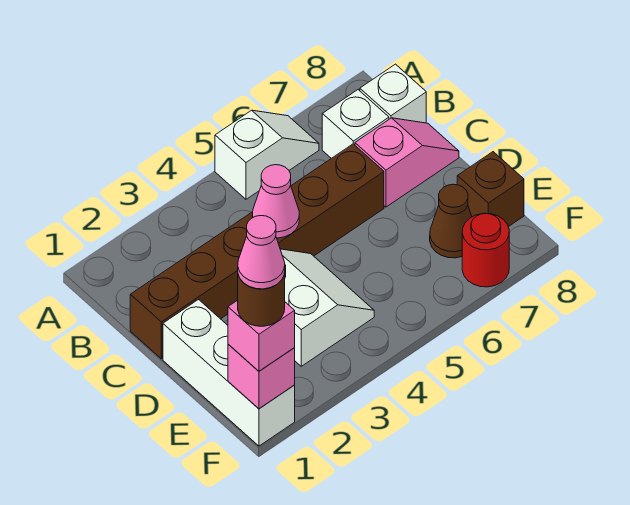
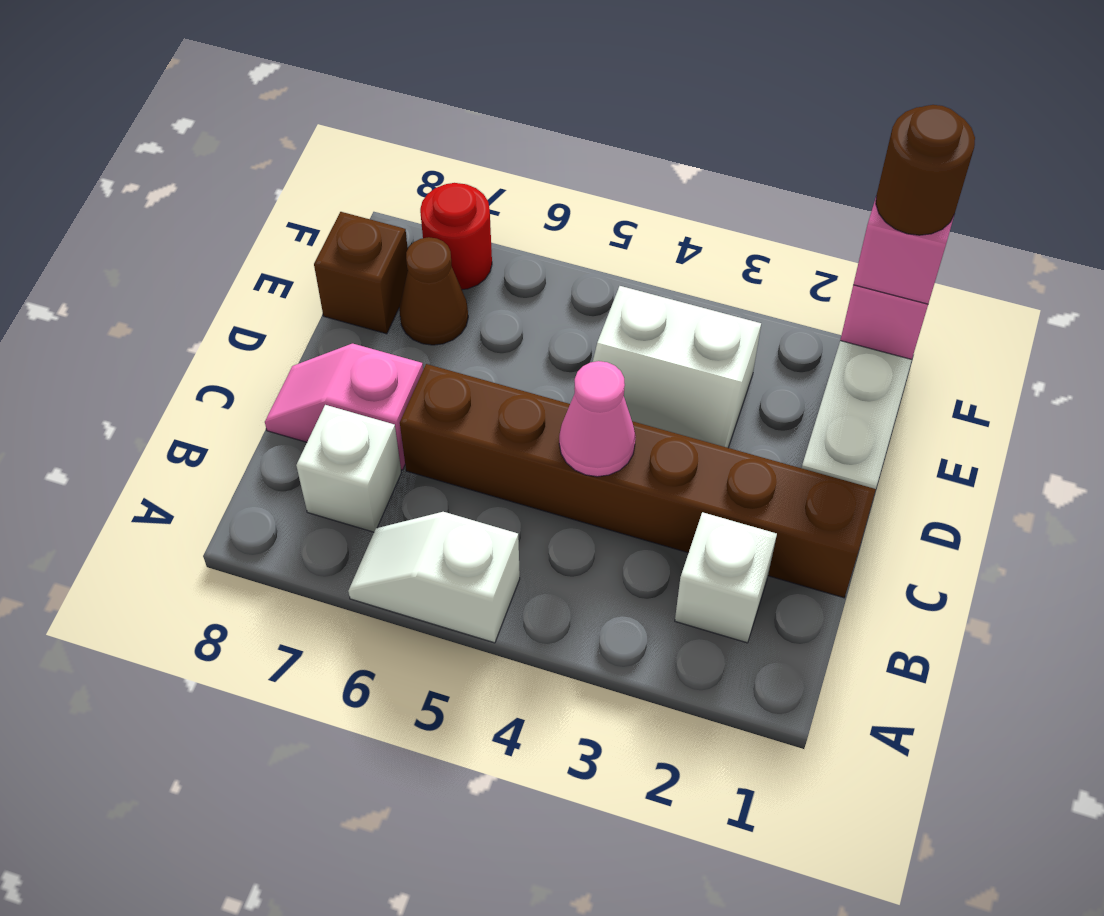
white 1x1 brick [360,64,426,123] -> white 1x1 brick moved to [675,512,777,643]
white 2x2 slope [280,249,374,366] -> white 2x2 slope turned to [593,286,761,448]
pink 1x1 cone [238,216,285,289] -> none

